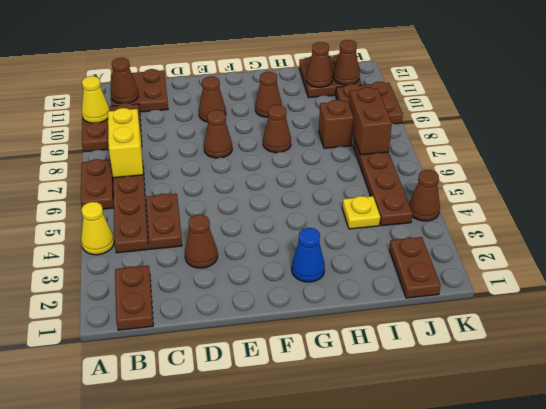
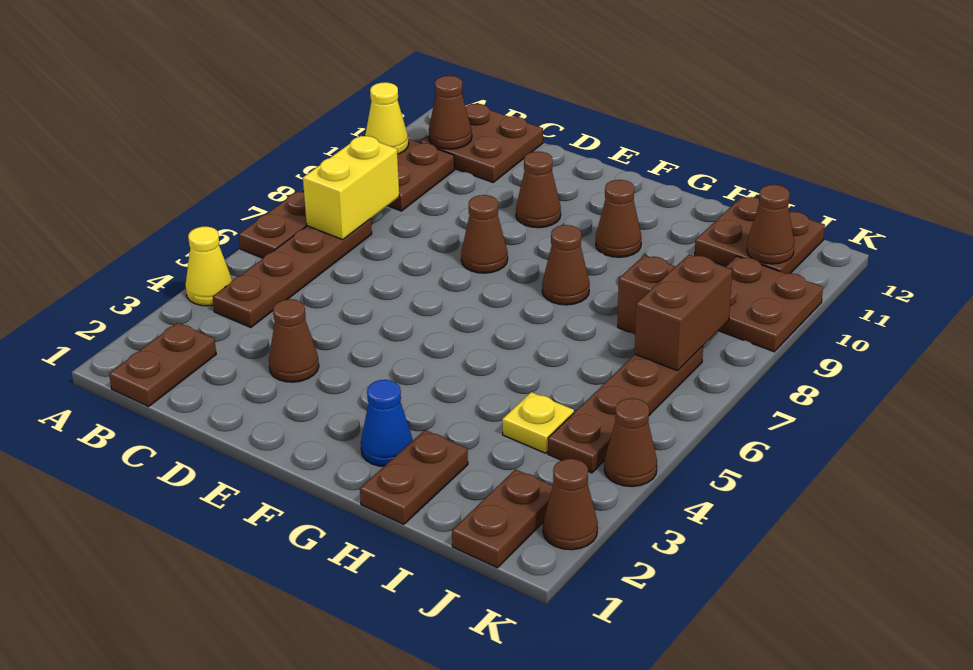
brown 1x2 plate [146,194,182,249] -> brown 1x2 plate moved to [360,430,468,524]
brown 1x1 cone [306,42,333,87] -> brown 1x1 cone moved to [543,459,598,550]

